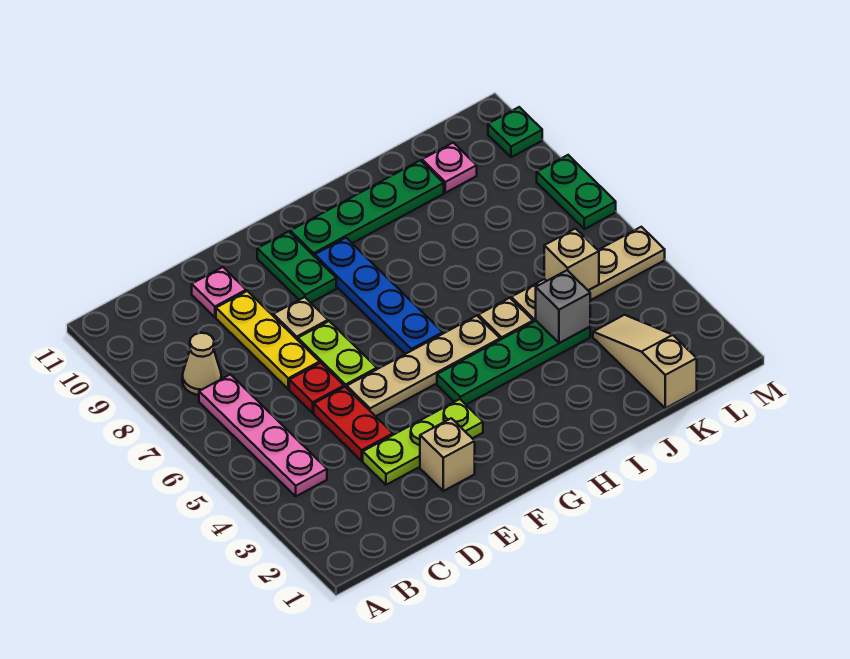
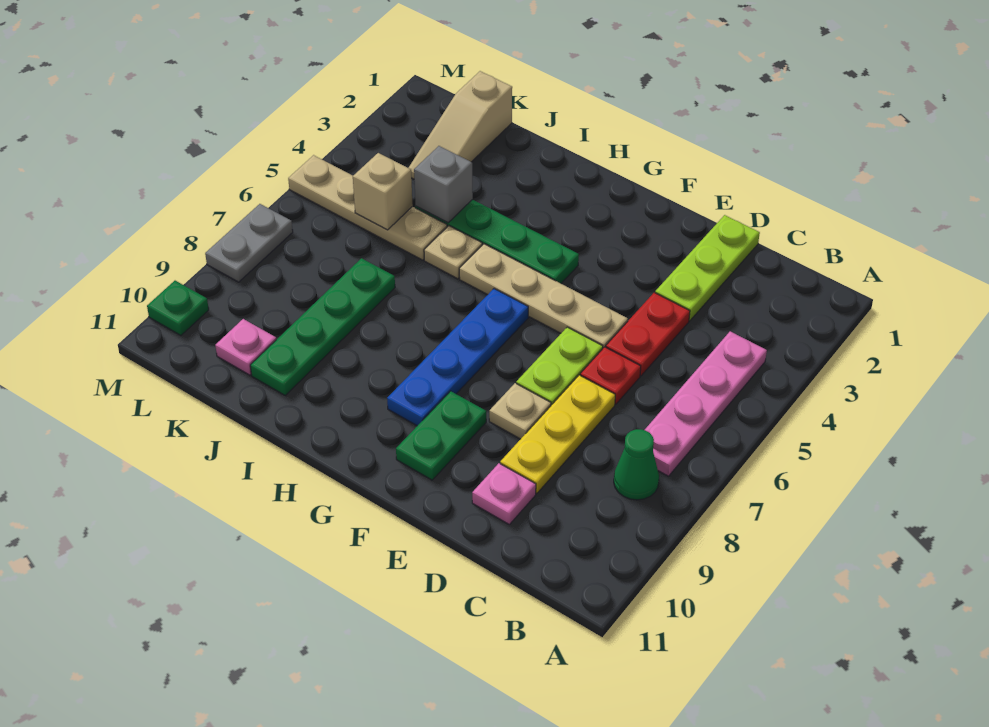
tan 1x1 cone [182,333,221,395] -> green 1x1 cone [614,429,659,500]
lime 1x3 plate [363,399,483,485] -> lime 1x3 plate turned to [655,215,760,321]
tan 1x1 brick [420,418,475,491] -> none
green 1x4 plate [290,160,444,257] -> green 1x4 plate turned to [250,258,395,395]
green 1x2 plate [537,155,616,229] -> grey 1x2 plate [205,204,293,282]

